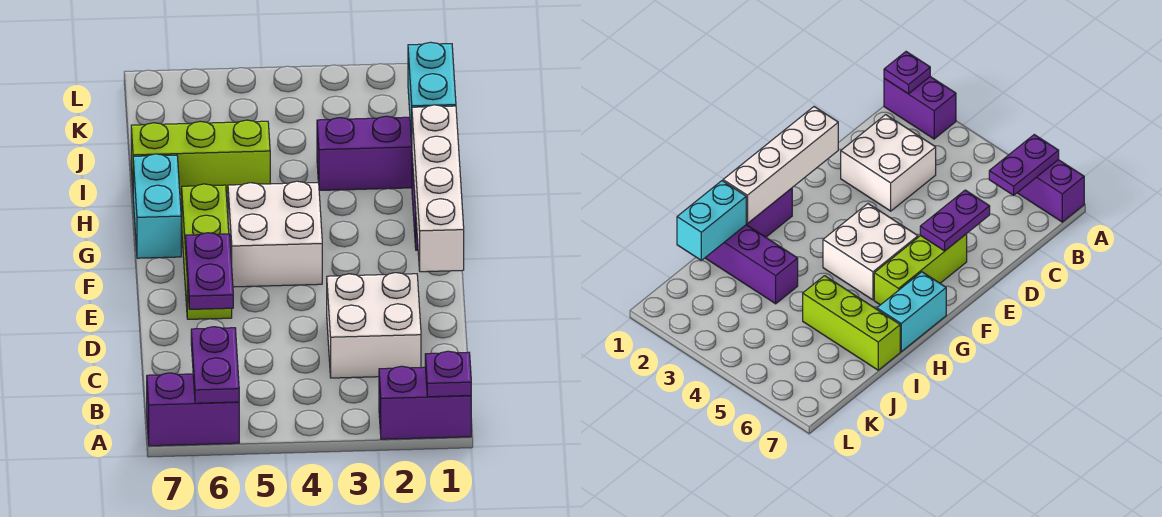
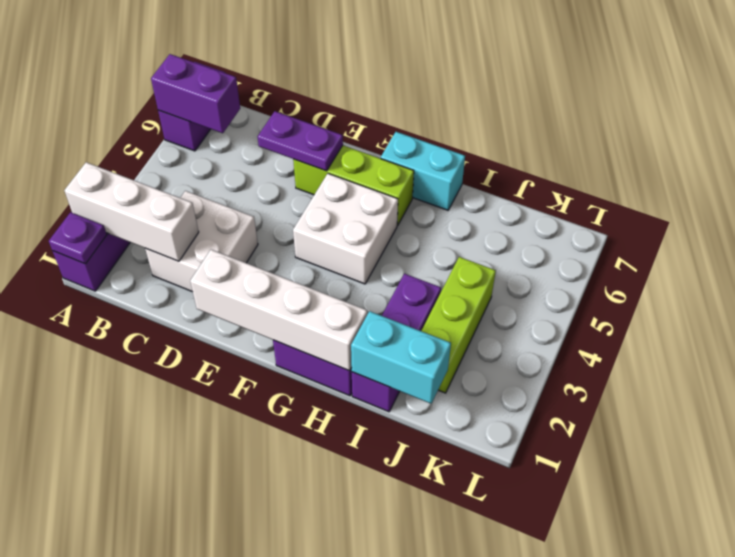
none -> white 1x3 brick [64,162,199,261]
purple 1x2 plate [191,327,239,403] -> purple 1x2 brick [151,54,240,133]
lime 1x3 brick [131,120,270,194] -> lime 1x3 brick moved to [421,257,496,393]

